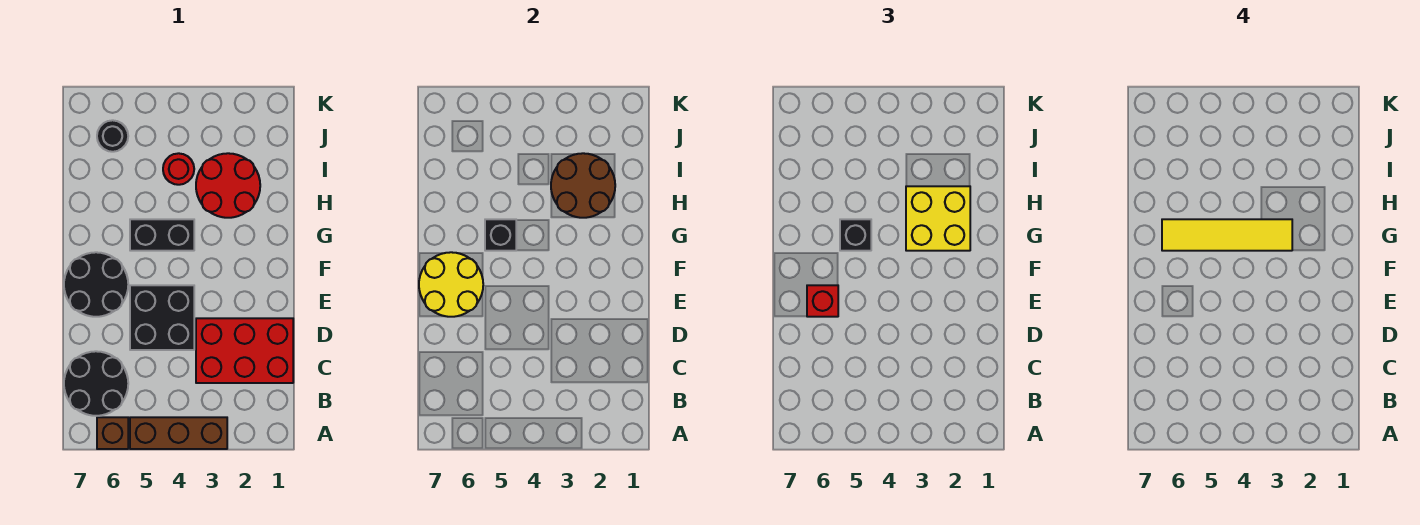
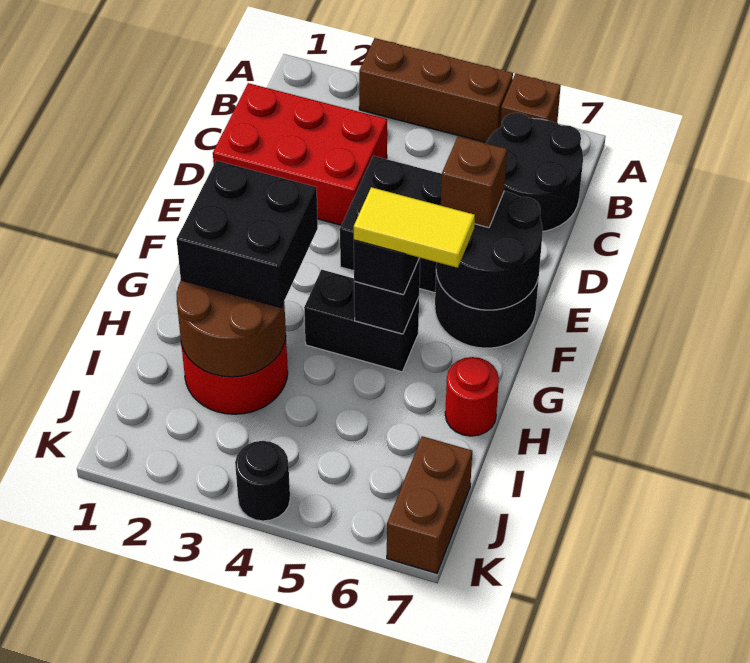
yellow 2x2 round brick [419,252,483,317] -> black 2x2 round brick [436,191,543,310]
red 1x1 brick [807,285,838,317] -> brown 1x1 brick [441,136,507,228]
yellow 2x2 brick [906,186,970,251] -> black 2x2 brick [177,161,318,307]
yellow 1x4 tile [1162,219,1292,251] -> yellow 1x2 tile [354,187,475,268]
red 1x1 round brick [163,153,194,185] -> red 1x1 round brick moved to [445,357,499,436]
black 1x1 round brick [97,120,128,152] -> black 1x1 round brick moved to [235,441,290,521]
none -> brown 1x2 brick [387,436,472,573]

